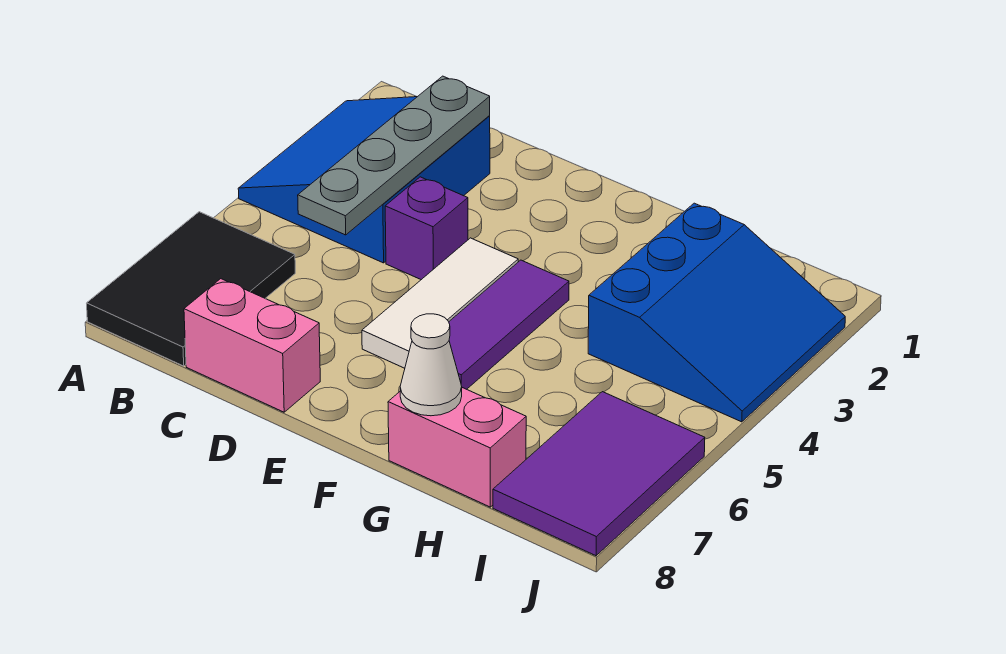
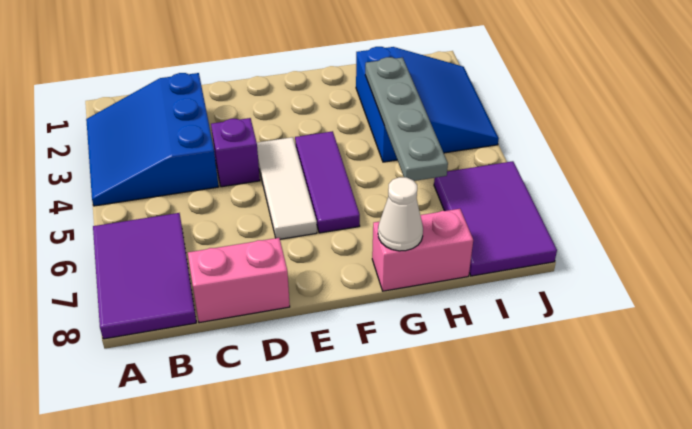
black 2x3 tile [87,212,295,366] -> purple 2x3 tile [93,213,196,339]
grey 1x4 plate [298,76,490,235] -> grey 1x4 plate moved to [365,57,448,181]

